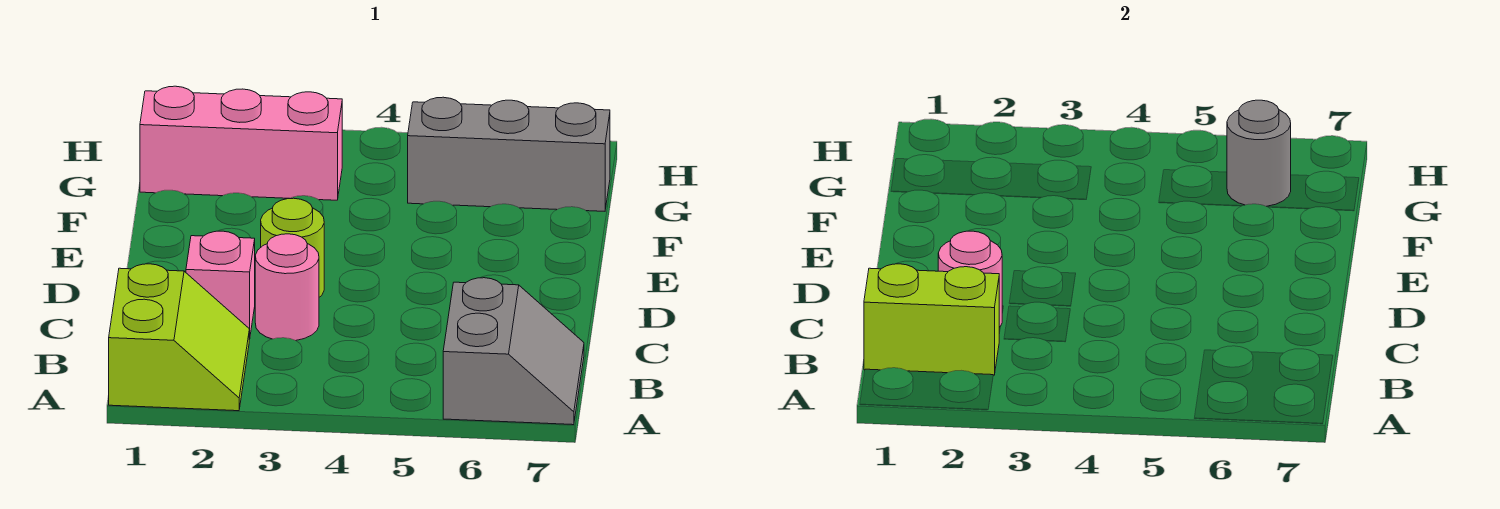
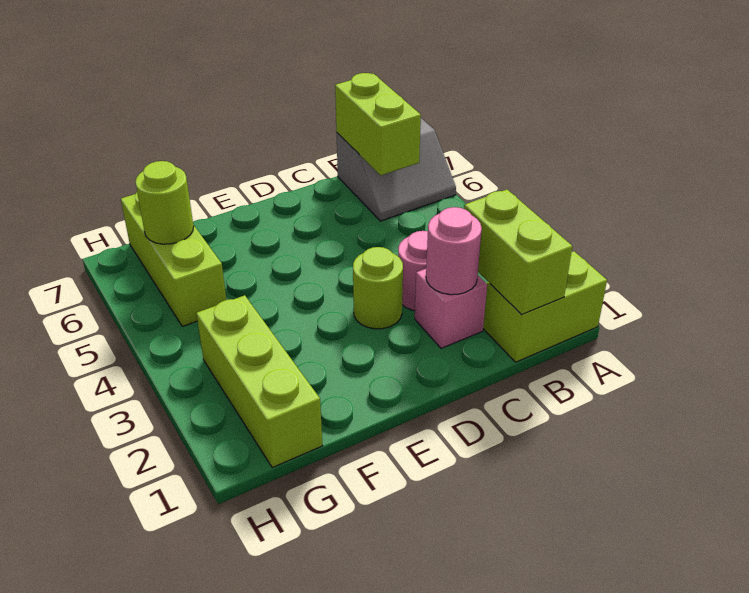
grey 2x2 slope [443,278,584,425] -> grey 2x2 slope turned to [337,118,456,221]
none -> lime 1x2 brick [335,73,421,175]
pink 1x3 brick [140,86,342,200] -> lime 1x3 brick [196,295,323,468]
grey 1x3 brick [408,97,610,211] -> lime 1x3 brick [121,192,226,326]
grey 1x1 round brick [1227,100,1291,206] -> lime 1x1 round brick [135,161,194,244]

